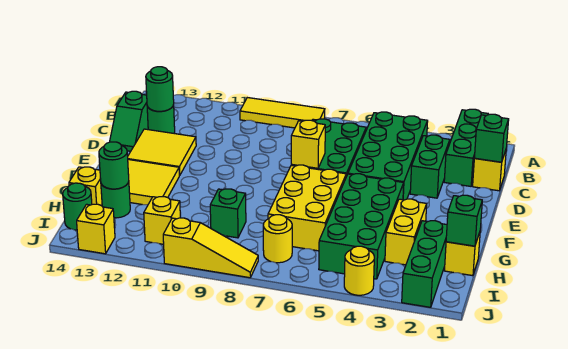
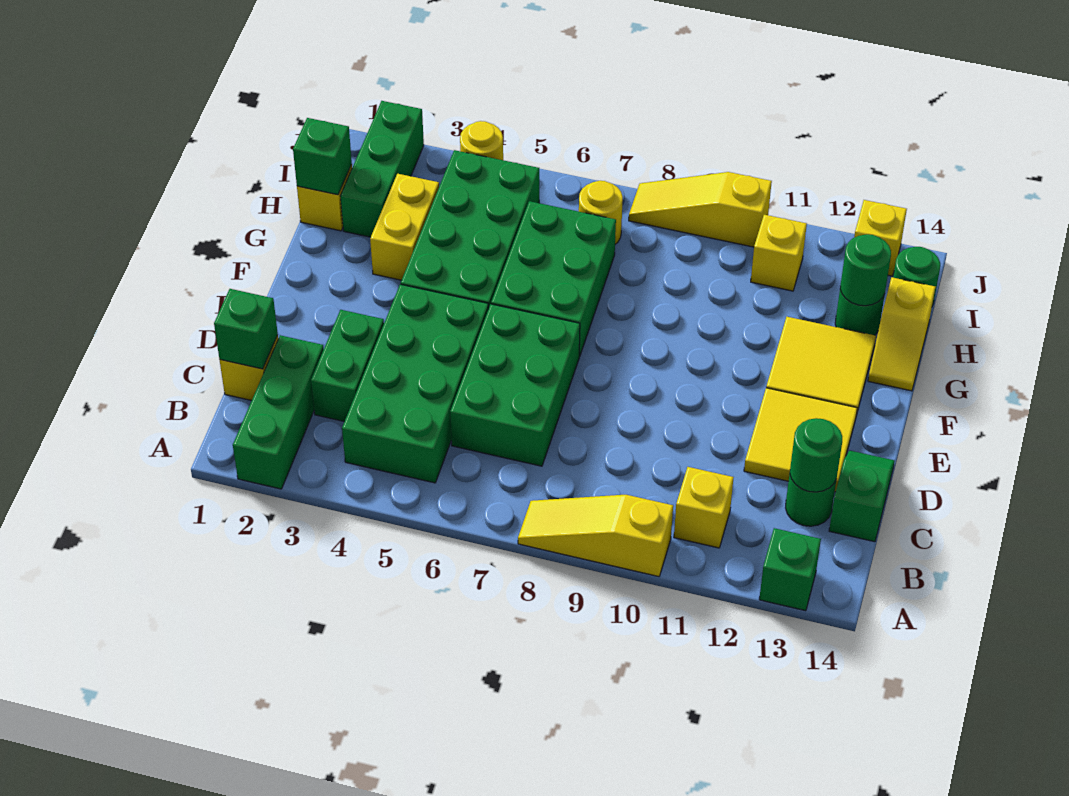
yellow 1x3 tile [240,98,325,128] -> yellow 1x3 slope [518,495,673,577]
yellow 1x1 brick [291,120,325,168] -> yellow 1x1 brick moved to [674,467,734,548]
yellow 2x3 brick [268,165,346,251] -> green 2x3 brick [491,201,616,356]
green 1x1 brick [210,189,246,238] -> green 1x1 brick moved to [759,528,821,611]

